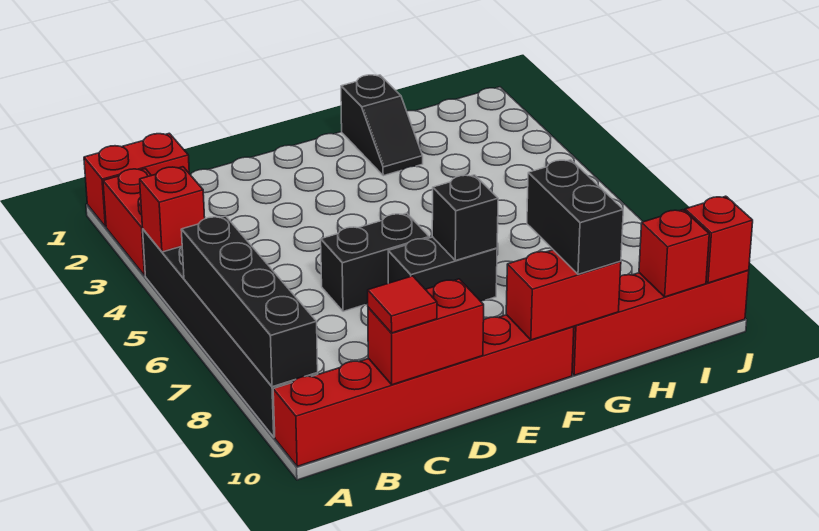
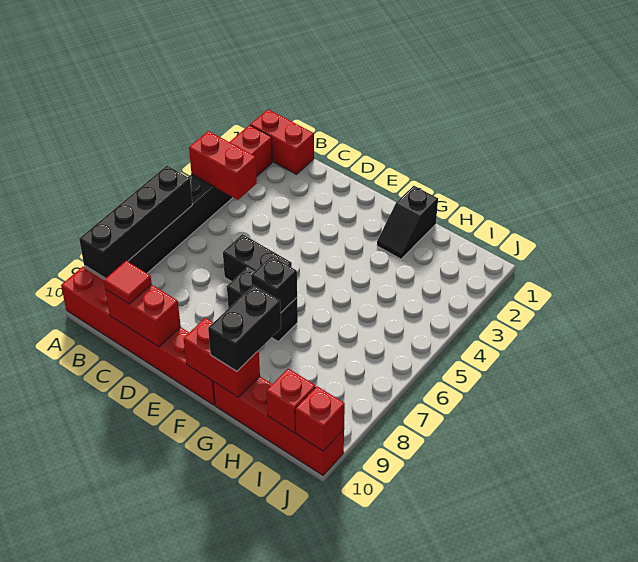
red 1x1 brick [140,167,205,252] -> red 1x2 brick [189,131,257,200]

